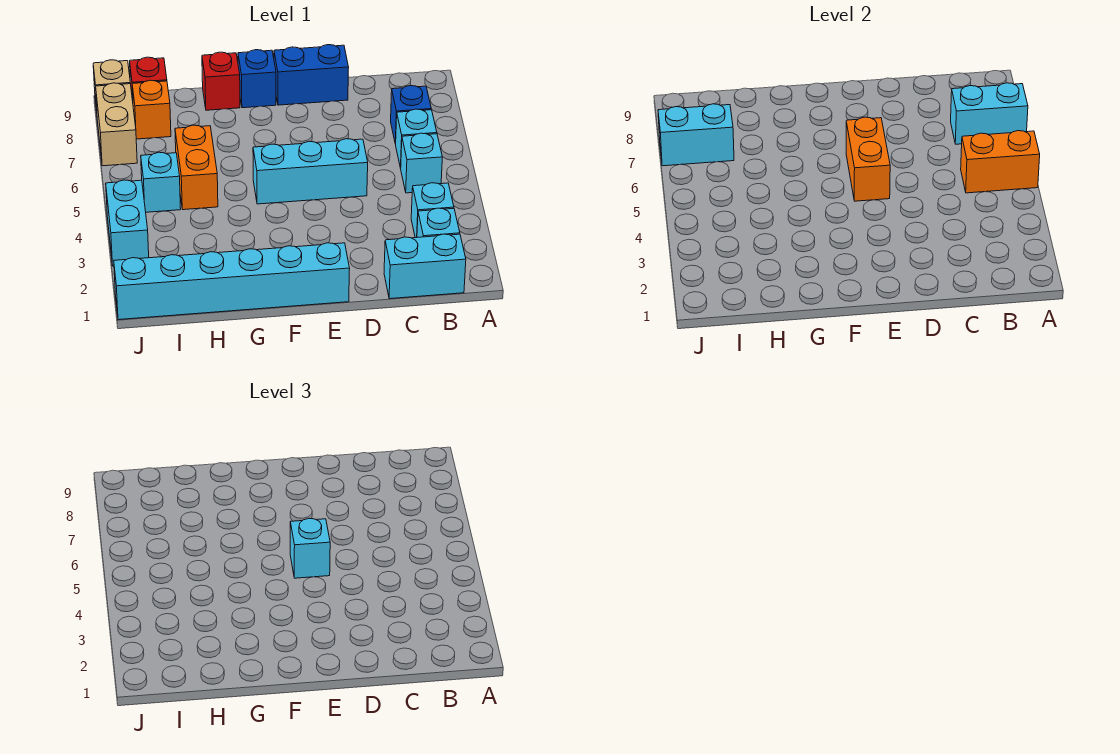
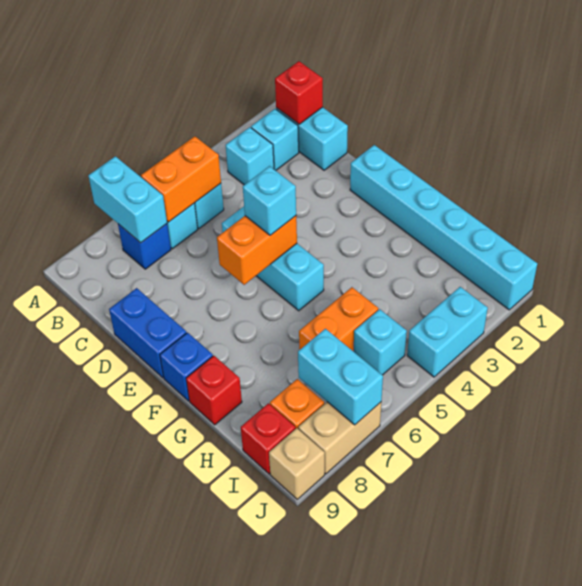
orange 1x2 brick [961,131,1040,193] -> orange 1x2 brick turned to [141,136,221,222]
none -> red 1x1 brick [275,61,323,124]

